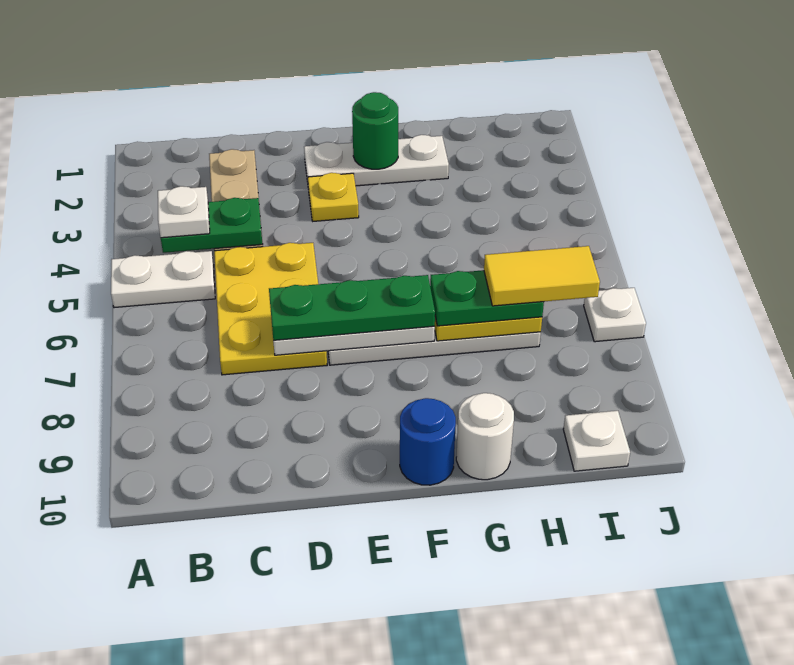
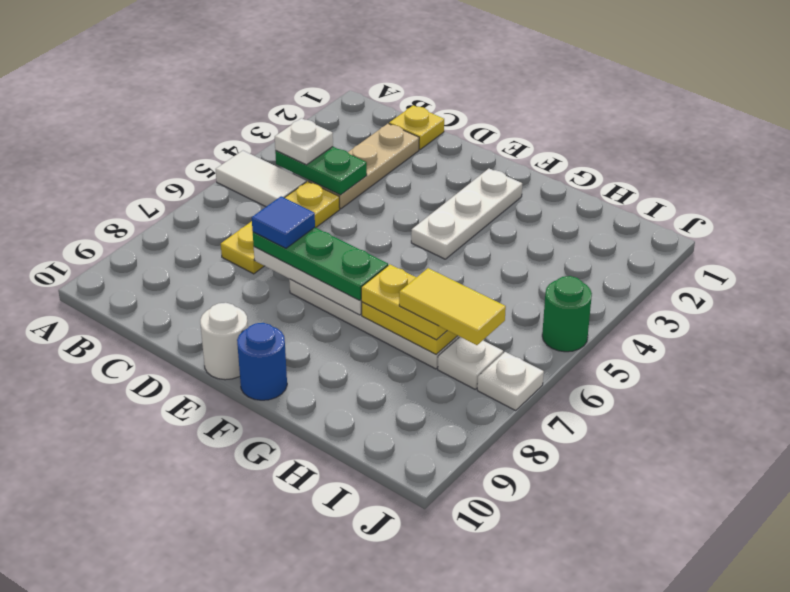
white 1x2 plate [111,251,215,308] -> white 1x2 tile [216,151,306,207]
yellow 2x3 plate [214,243,327,375] -> yellow 1x3 plate [221,181,340,274]
none -> blue 1x1 tile [252,196,315,248]
white 1x3 plate [304,135,449,186] -> white 1x3 plate turned to [411,169,522,259]
yellow 1x1 plate [308,173,359,221] -> yellow 1x1 plate moved to [389,105,444,149]
green 1x1 round brick [352,92,398,169] -> green 1x1 round brick moved to [542,276,592,352]
green 1x2 plate [430,270,544,326] -> yellow 1x2 plate [361,265,447,340]
white 1x1 round brick [456,393,514,480] -> white 1x1 round brick moved to [200,303,248,380]
white 1x1 plate [563,411,630,471] -> white 1x1 plate moved to [438,337,503,389]

